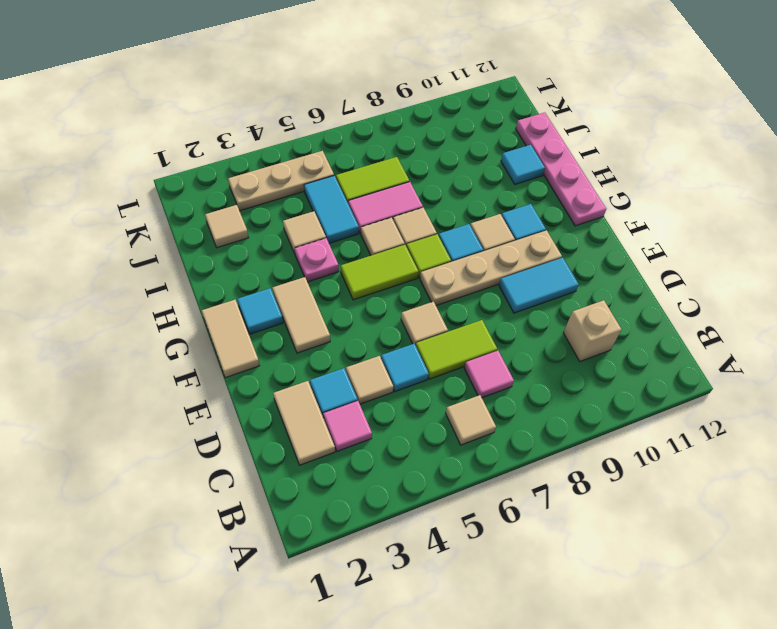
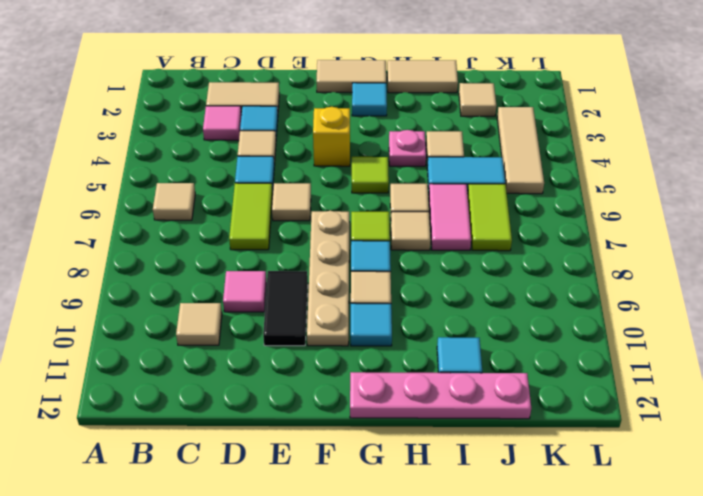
pink 1x1 tile [464,351,514,398] -> pink 1x1 tile moved to [223,271,266,312]
tan 1x1 brick [563,300,622,361] -> tan 1x1 tile [176,303,222,345]
cyan 1x2 tile [499,258,579,313] -> black 1x2 tile [263,271,308,346]
tan 1x2 tile [272,277,330,353] -> tan 1x2 tile moved to [387,60,458,93]
none -> yellow 1x1 brick [313,107,350,166]
lime 1x2 tile [341,245,418,300] -> lime 1x1 tile [352,157,389,193]
tan 1x3 plate [228,151,334,211] -> tan 1x3 tile [497,107,544,194]

